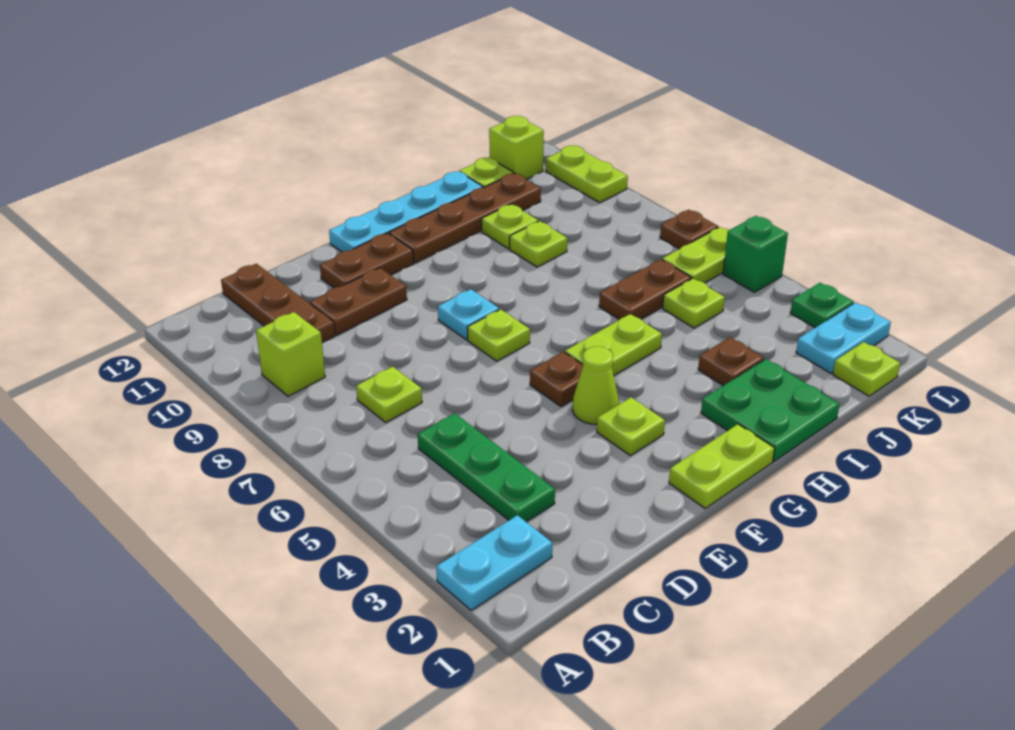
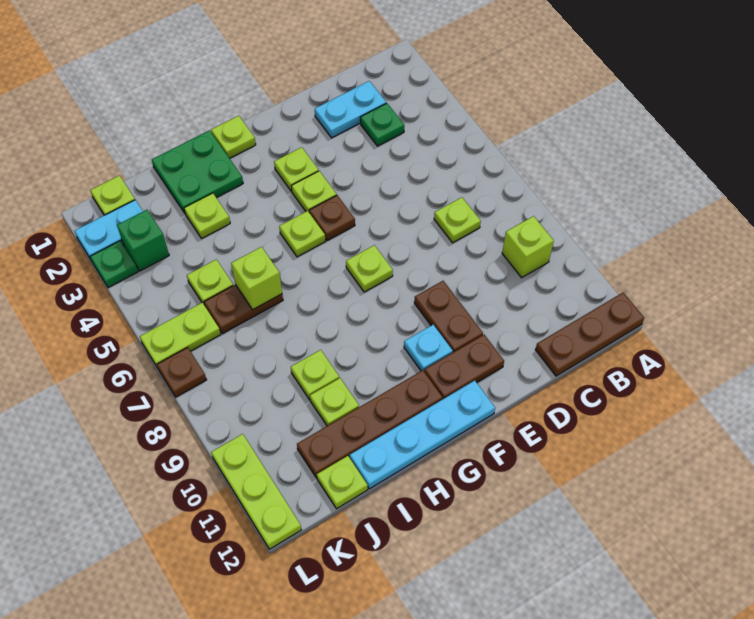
cyan 1x2 plate [436,515,552,610] -> cyan 1x2 plate moved to [315,81,386,138]
green 1x3 plate [418,413,555,522] -> green 1x1 plate [360,103,404,146]
brown 1x3 plate [221,264,335,343] -> brown 1x3 plate turned to [535,293,644,376]
brown 1x2 plate [310,268,407,335] -> brown 1x2 plate turned to [414,281,483,352]
lime 1x2 plate [669,424,775,508] -> lime 1x1 plate [211,116,256,158]
lime 1x1 cone [572,347,619,424] -> lime 1x1 plate [291,171,337,212]
cyan 1x1 plate [438,289,499,340] -> cyan 1x1 plate moved to [404,325,453,371]
lime 1x2 plate [565,314,662,375] -> lime 1x1 plate [279,211,325,257]
brown 1x1 plate [698,337,764,386] -> lime 1x1 plate [184,193,230,238]
lime 1x1 brick [489,116,544,179] -> lime 1x1 brick moved to [231,247,282,310]
green 1x1 brick [723,216,788,292] -> green 1x1 brick moved to [117,210,169,271]
lime 1x2 plate [546,146,628,203] -> lime 1x3 plate [211,434,301,549]

